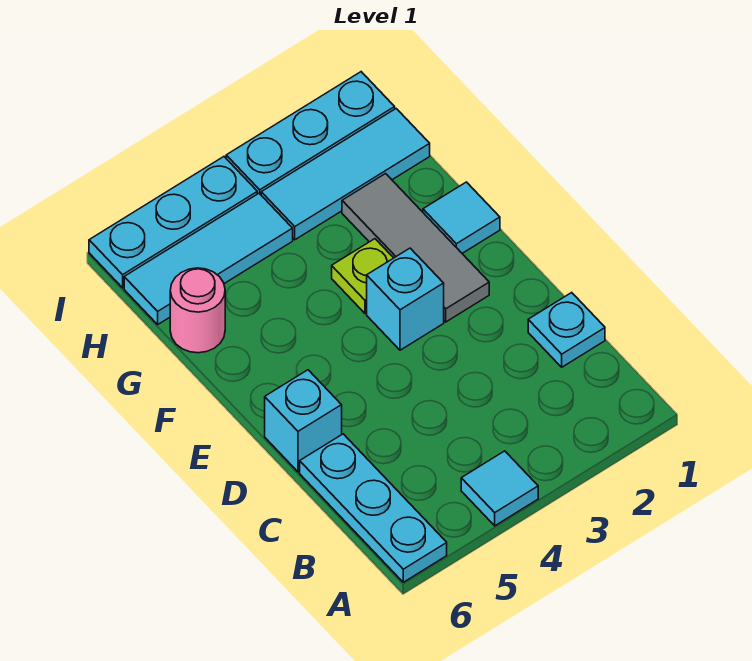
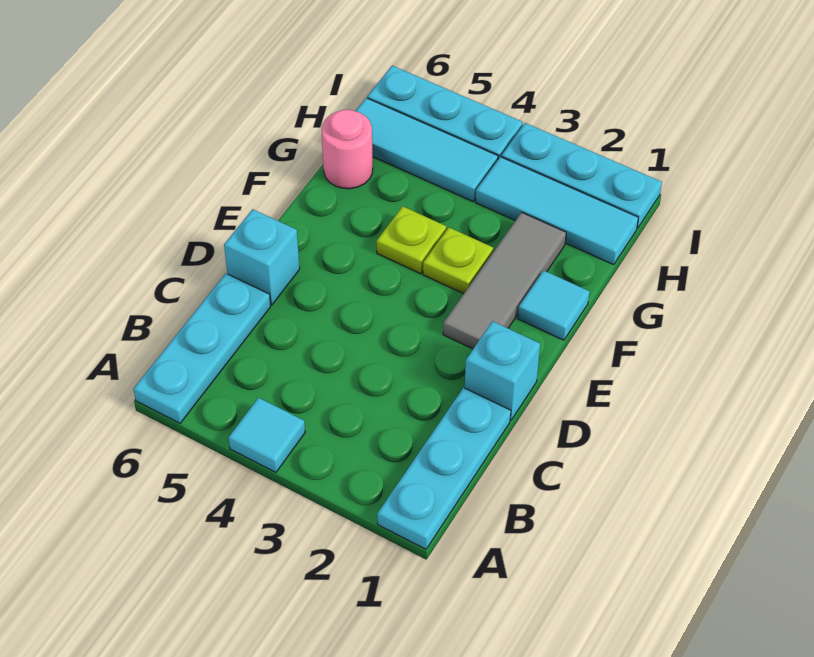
cyan 1x1 plate [528,293,605,367] -> cyan 1x3 plate [377,388,511,549]
cyan 1x1 brick [367,248,444,350] -> cyan 1x1 brick moved to [465,321,540,420]
none -> lime 1x1 plate [377,206,446,274]

